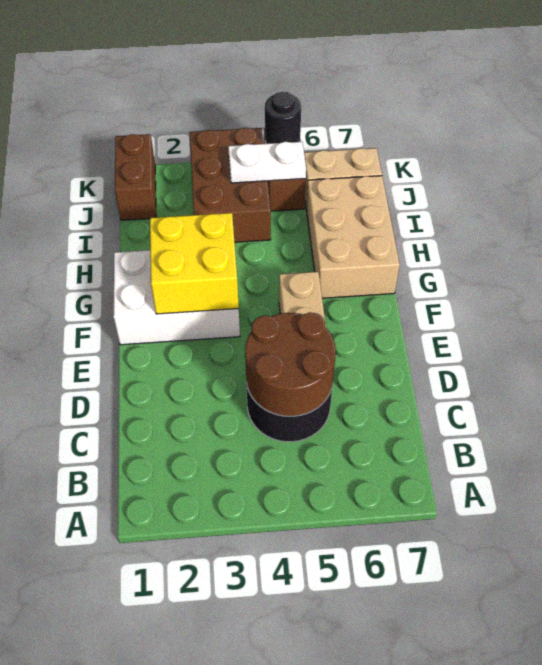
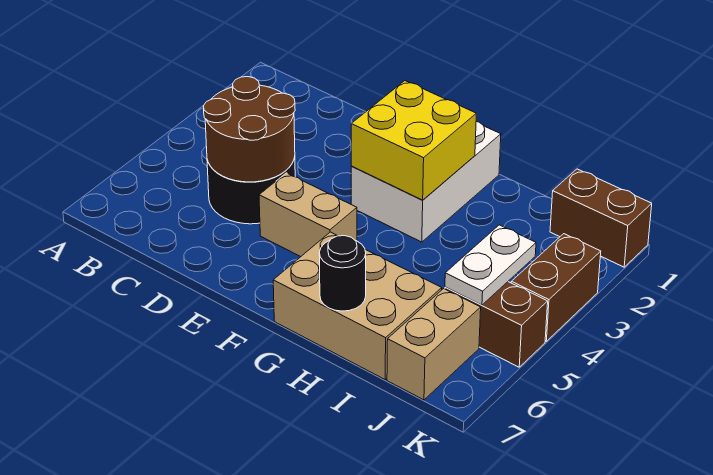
brown 2x3 brick [190,128,271,242] -> brown 1x2 brick [511,234,601,341]
black 1x1 round brick [265,91,301,144] -> black 1x1 round brick moved to [319,236,366,311]

